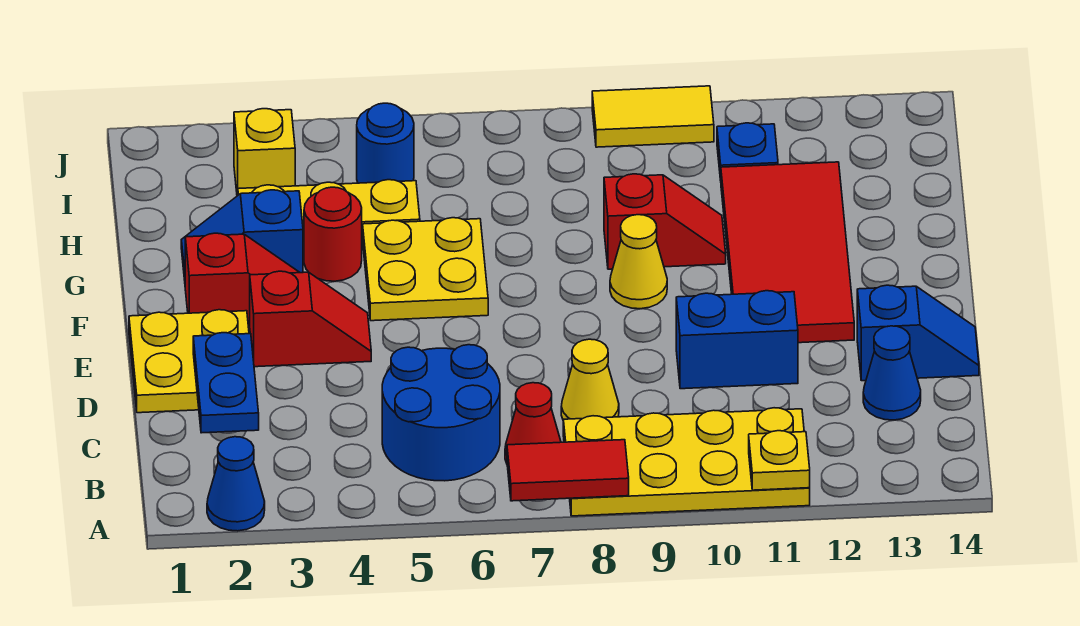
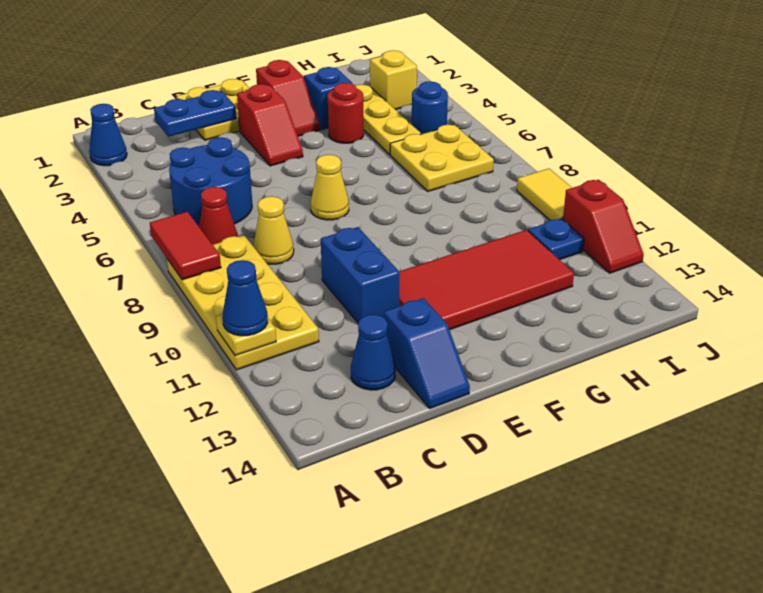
none -> blue 1x1 cone [222,260,268,336]
yellow 2x2 plate [363,218,488,321] -> yellow 2x2 plate moved to [390,125,494,191]
yellow 1x1 cone [610,215,667,309] -> yellow 1x1 cone moved to [311,155,349,220]
red 1x2 slope [604,174,726,269] -> red 1x2 slope moved to [563,180,644,273]

